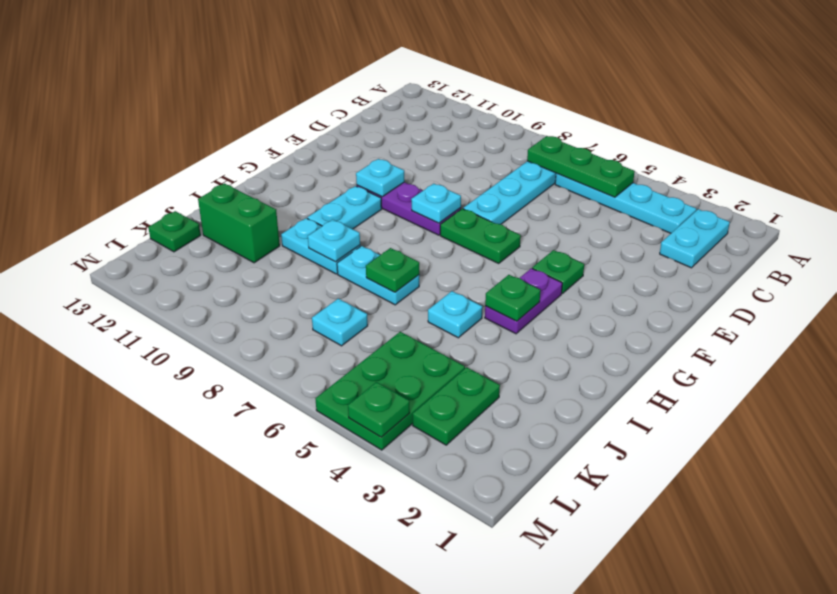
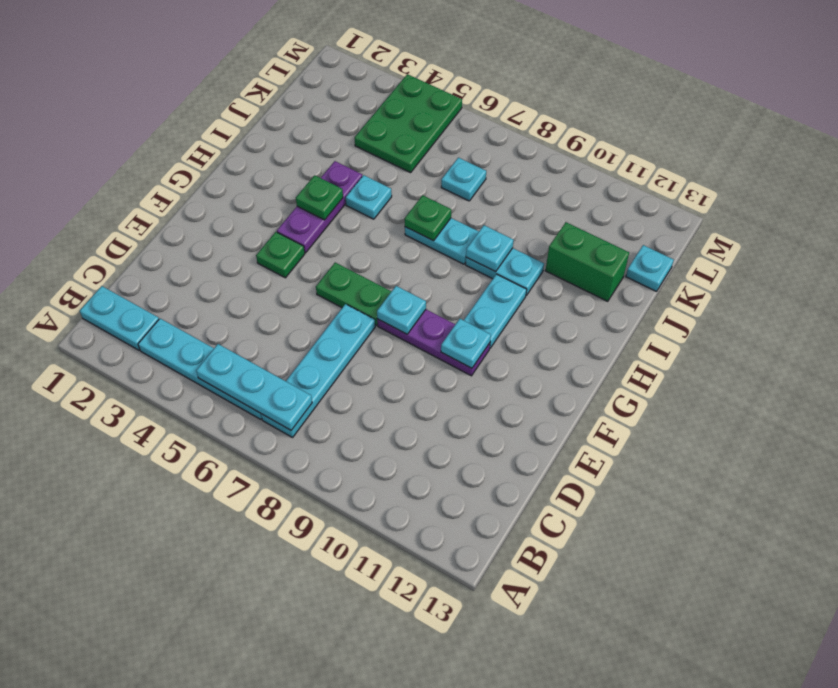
cyan 1x2 plate [660,209,730,268] -> cyan 1x2 plate turned to [80,286,159,350]
green 1x3 plate [527,136,635,197] -> cyan 1x3 plate [196,344,312,430]
purple 1x2 plate [485,268,562,334] -> purple 1x3 plate [277,161,362,253]
green 1x2 plate [413,367,500,445] -> none
green 1x1 plate [148,211,201,252] -> cyan 1x1 plate [626,245,674,292]
green 1x1 plate [348,382,410,437] -> none

